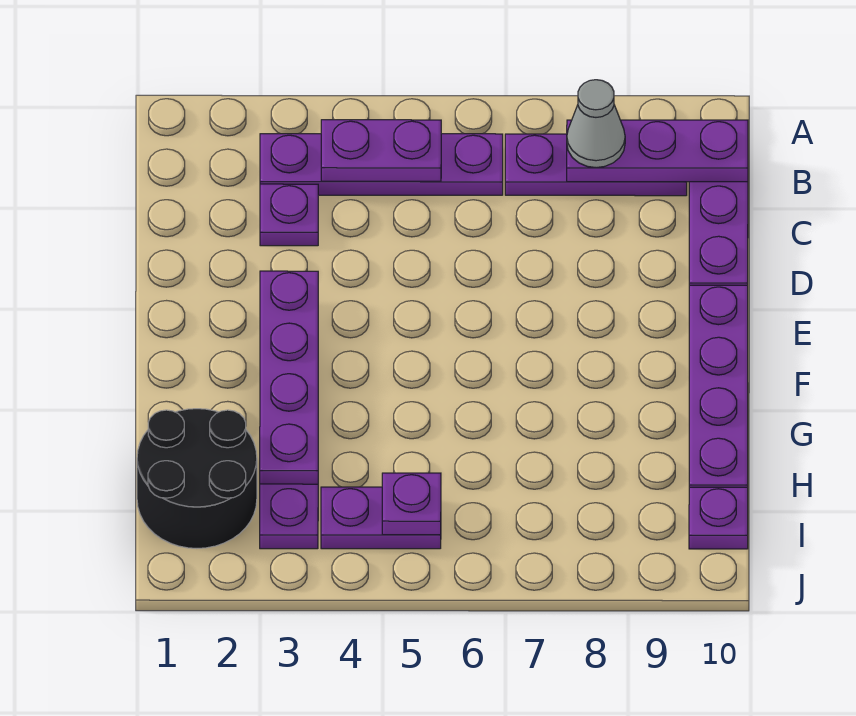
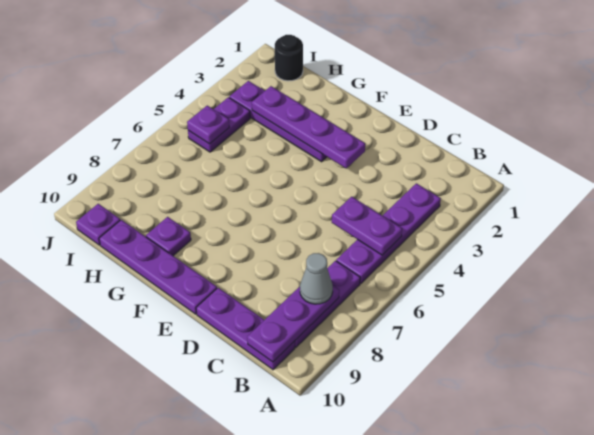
purple 1x2 plate [321,120,441,181] -> purple 1x2 plate turned to [332,197,402,255]
purple 1x1 plate [260,184,318,246] -> purple 1x1 plate moved to [146,217,191,256]
black 2x2 round brick [137,409,257,548] -> black 1x1 round brick [275,35,303,81]

